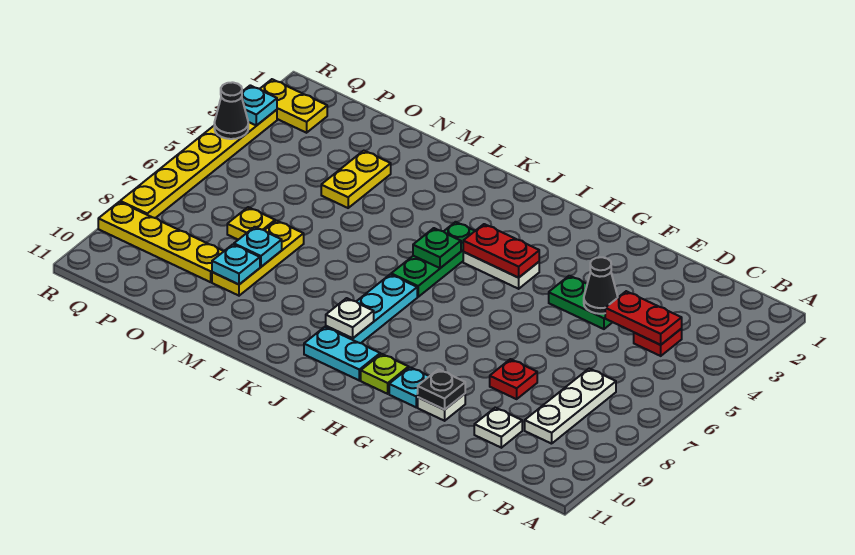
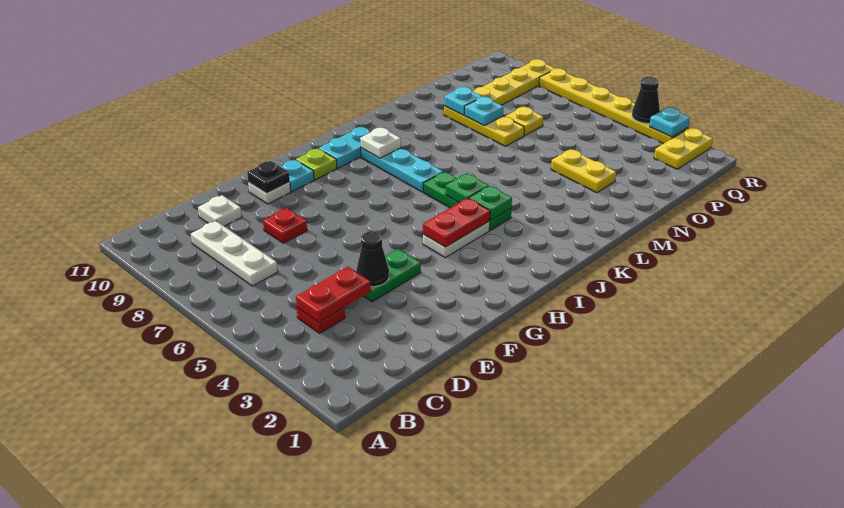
none -> green 1x1 plate [469,186,512,220]

